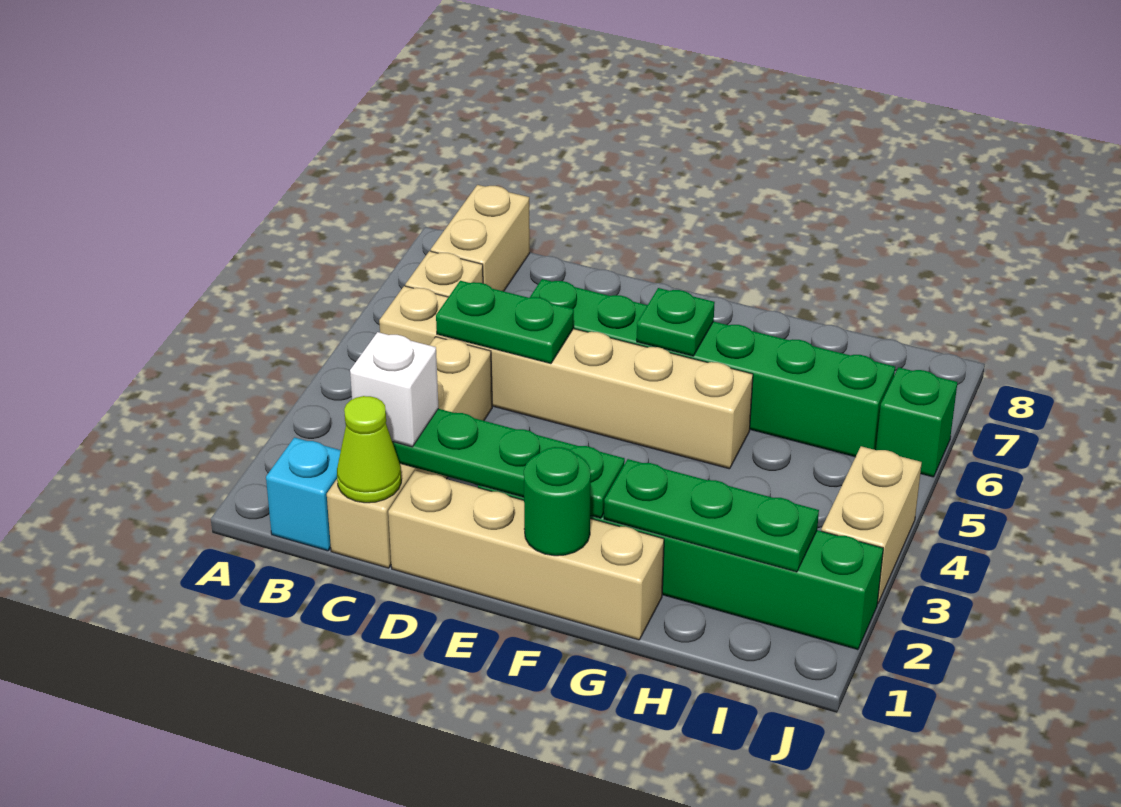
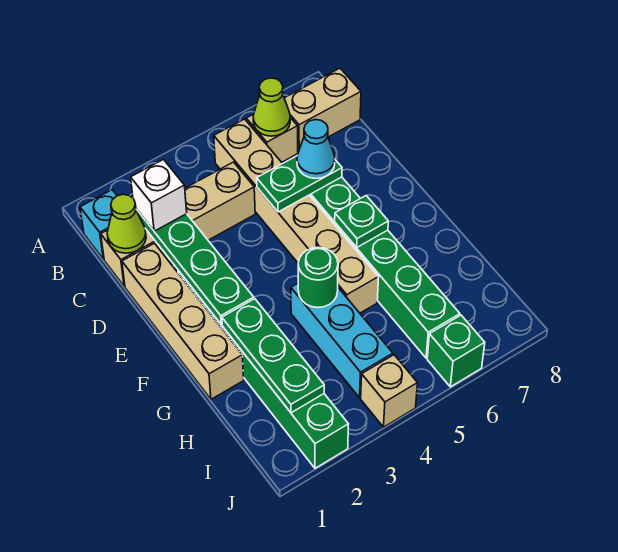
none -> lime 1x1 cone [253,78,290,136]
green 1x2 plate [436,281,574,364] -> green 1x2 plate turned to [257,155,342,212]
none -> cyan 1x1 cone [297,120,335,179]
green 1x1 round brick [524,447,591,556] -> green 1x1 round brick moved to [298,247,338,308]
none -> cyan 1x3 brick [291,284,393,398]
tan 1x2 brick [821,446,922,604] -> tan 1x1 brick [361,355,417,427]

